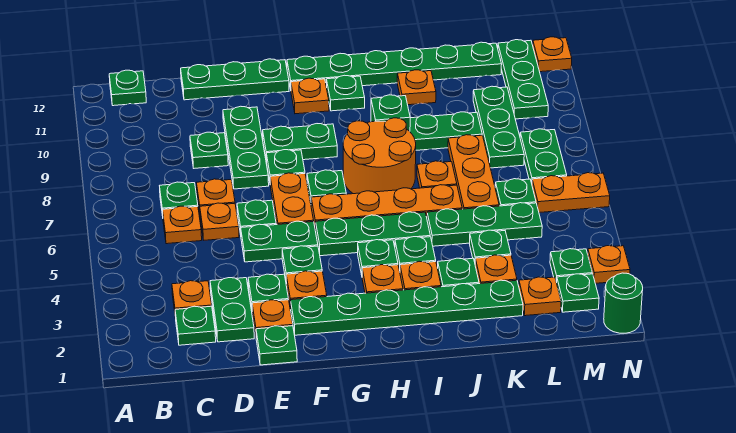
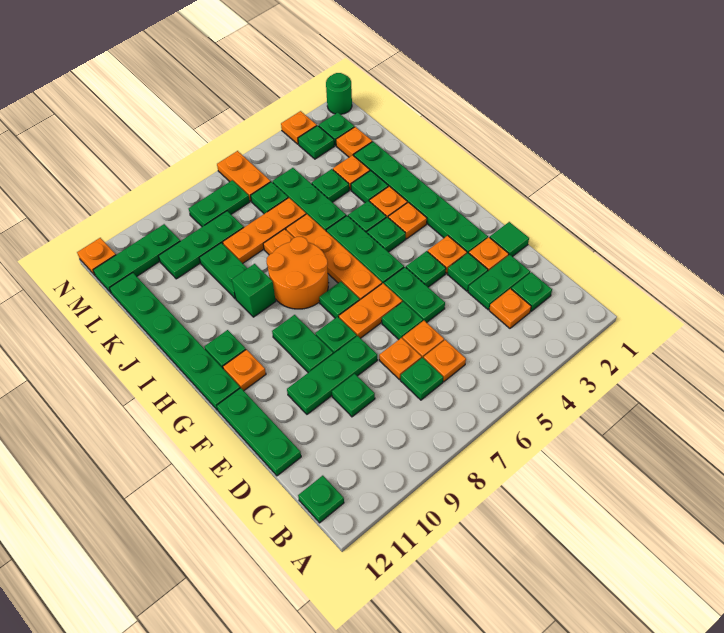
green 1x1 plate [256,326,297,365] -> green 1x1 tile [490,222,529,257]
orange 1x1 plate [397,70,436,105] -> none

